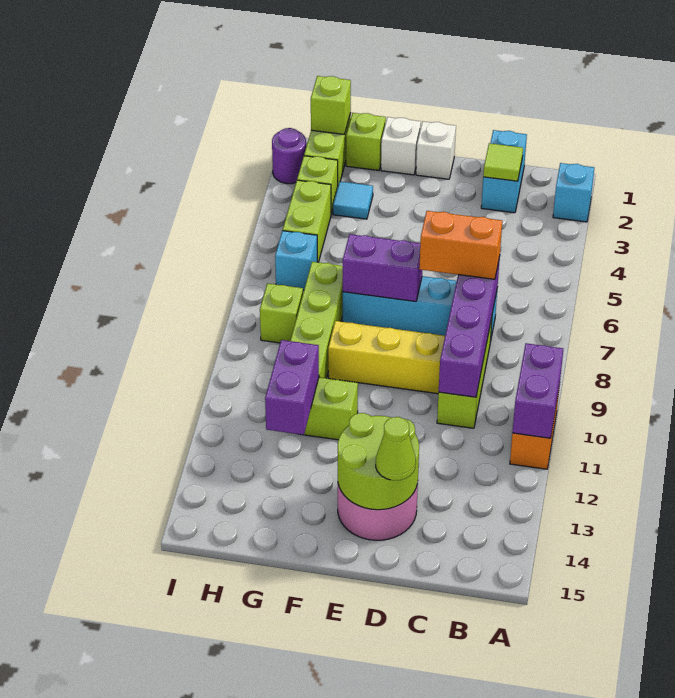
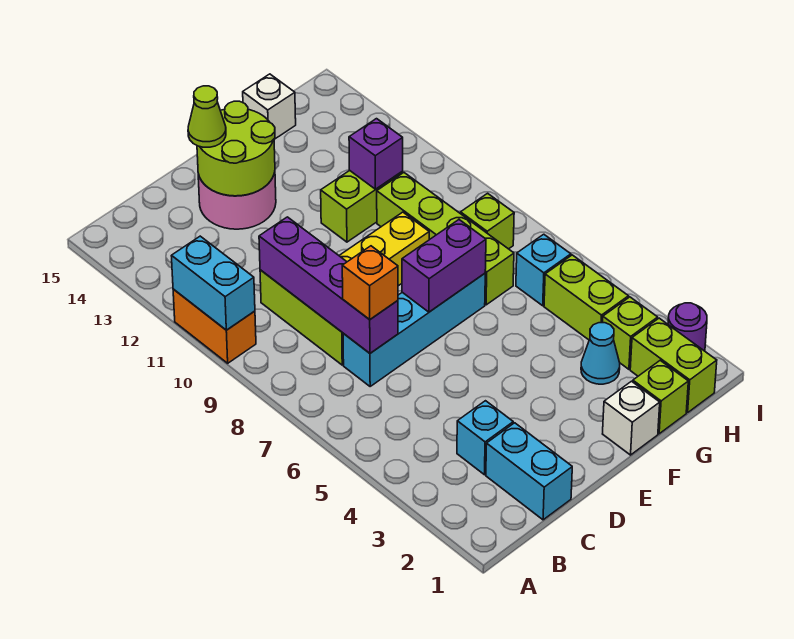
cyan 1x1 brick [553,163,594,222] -> cyan 1x1 brick moved to [457,401,513,475]
purple 1x2 brick [512,343,563,438] -> cyan 1x2 brick [172,236,255,330]
lime 1x1 tile [483,143,523,181] -> none
orange 1x2 brick [419,211,502,279] -> orange 1x1 brick [342,246,398,320]
white 1x1 brick [416,121,456,179] -> white 1x1 brick moved to [243,74,296,139]
cyan 1x1 tile [333,182,373,219] -> cyan 1x1 cone [581,323,620,384]
purple 1x2 brick [265,340,319,435] -> purple 1x1 brick [349,119,403,189]
lime 1x1 brick [311,76,351,135] -> none

